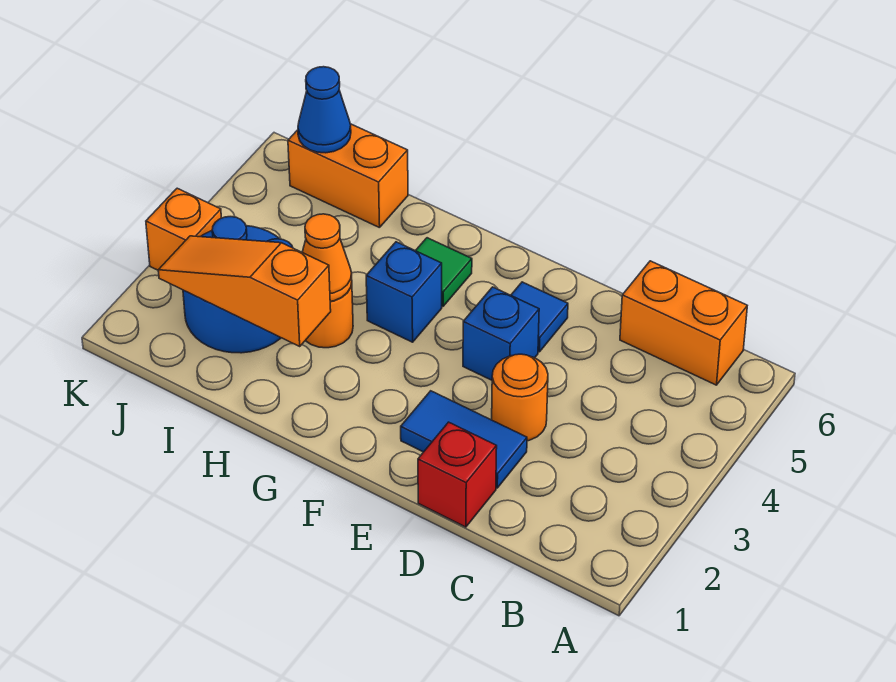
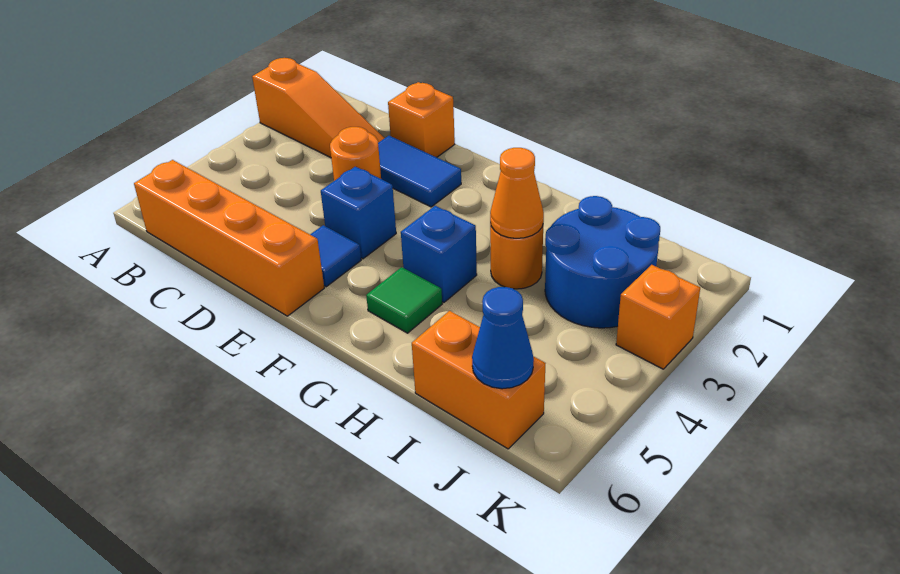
orange 1x2 brick [620,261,747,385] -> orange 1x4 brick [134,160,324,316]
red 1x1 brick [418,422,497,527] -> orange 1x1 brick [388,82,455,157]
orange 1x3 slope [158,236,331,346] -> orange 1x3 slope moved to [252,58,384,158]

